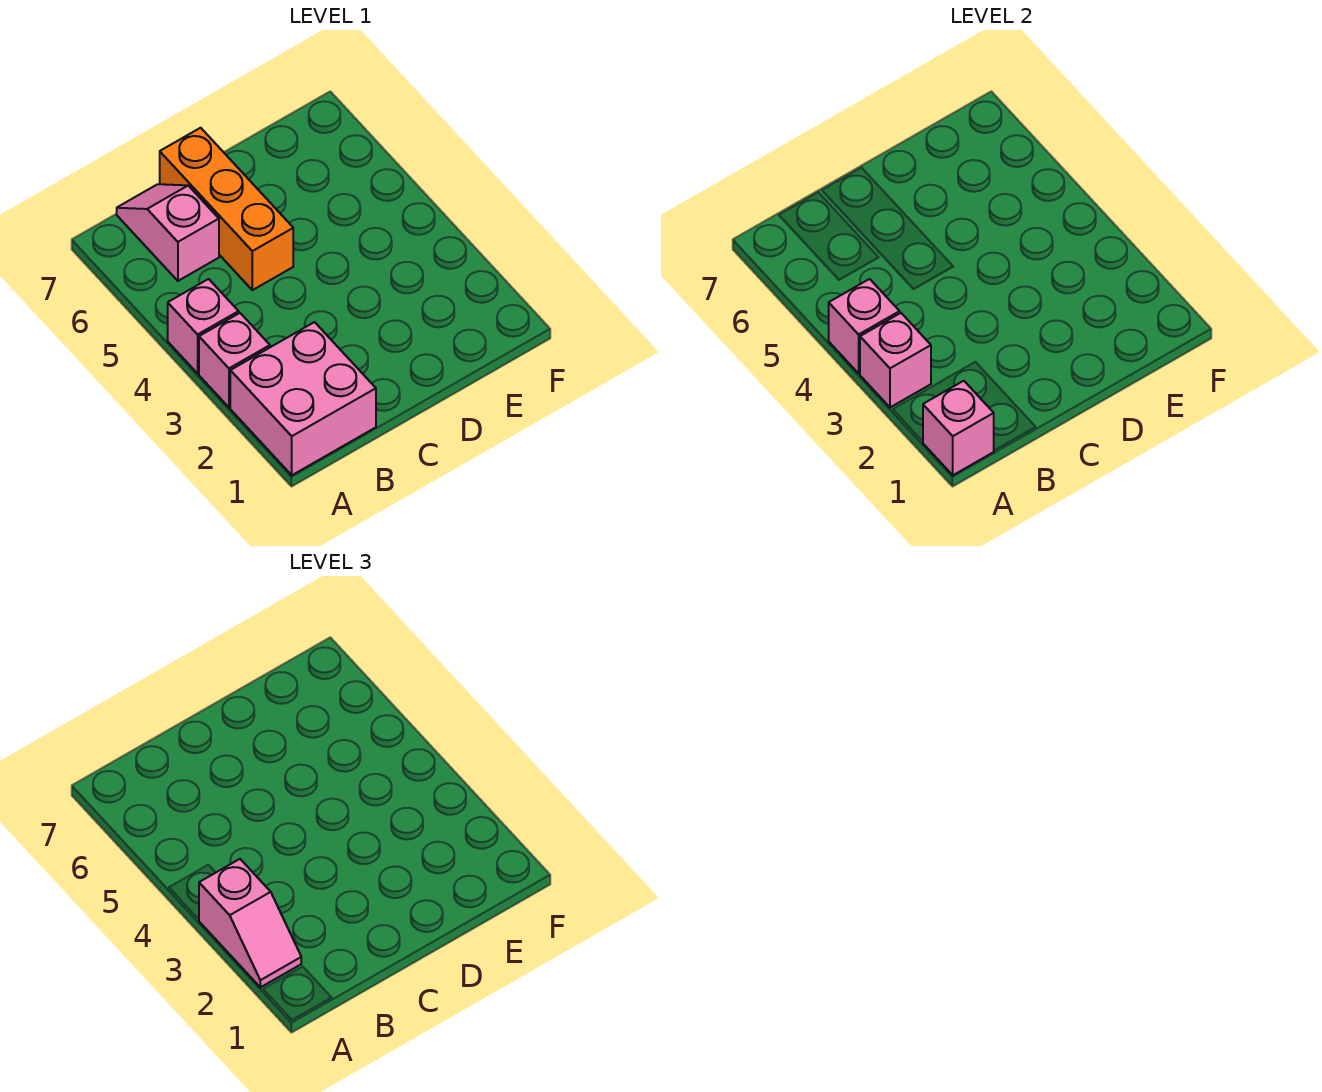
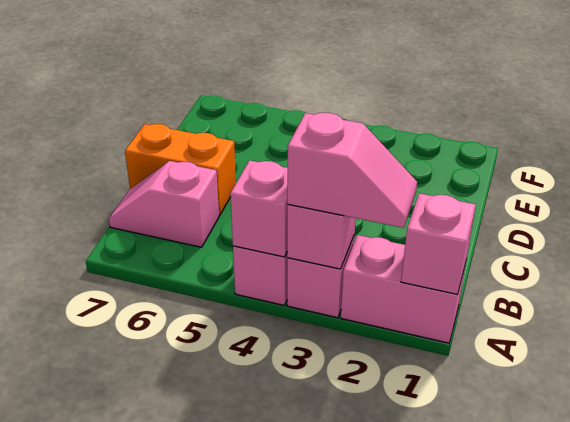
pink 2x2 brick [230,322,376,475] -> pink 1x2 brick [341,235,466,343]
orange 1x3 brick [160,128,293,290] -> orange 1x2 brick [125,124,236,215]

